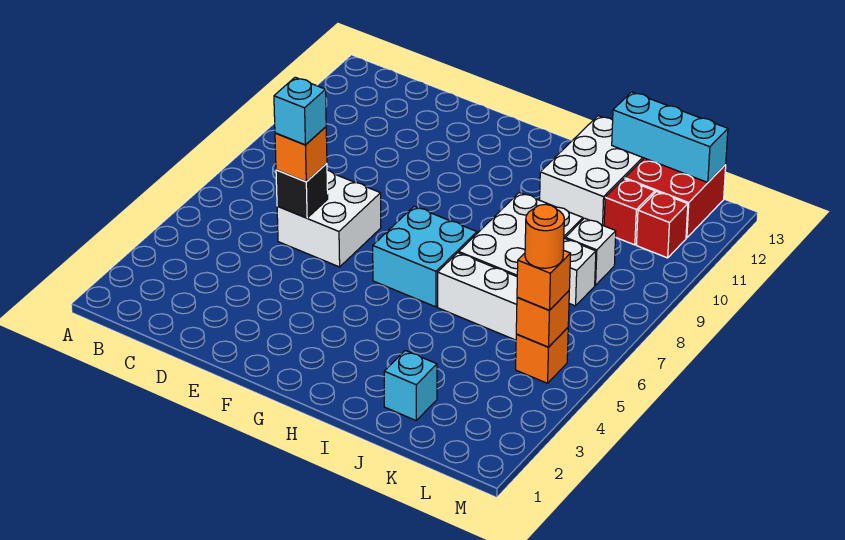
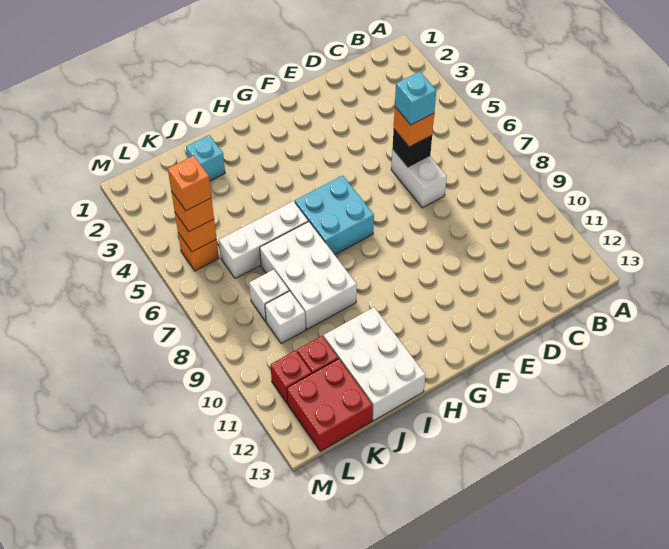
white 2x2 brick [277,170,381,267] -> white 1x2 brick [391,150,447,208]
cyan 1x3 brick [612,92,728,182] -> none
orange 1x1 round brick [525,204,564,268] -> orange 1x1 brick [168,156,211,211]

